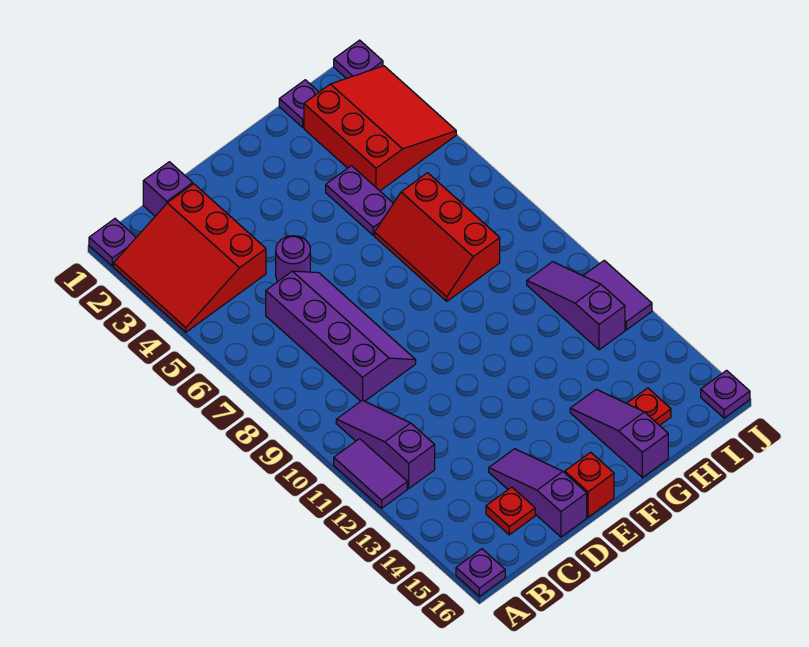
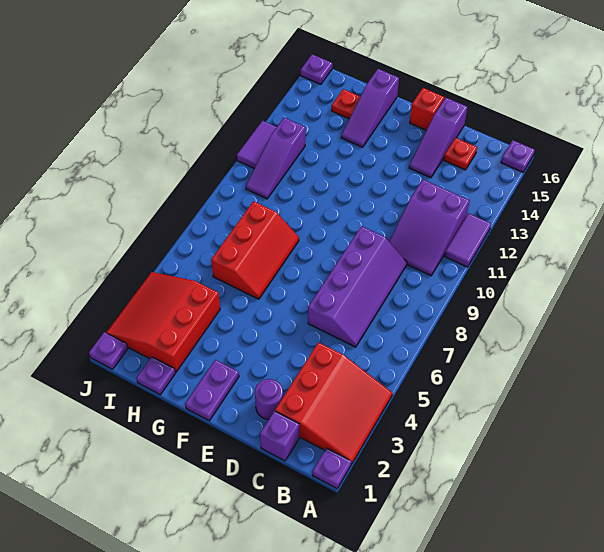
purple 1x3 slope [336,400,435,488] -> purple 2x3 slope [389,179,470,276]
purple 2x4 slope [266,271,416,401] -> purple 2x4 slope turned to [308,226,407,347]
purple 1x1 round brick [276,236,310,281] -> purple 1x1 round brick moved to [255,379,283,419]
purple 1x2 plate [326,166,393,235] -> purple 1x2 plate moved to [185,360,239,421]

